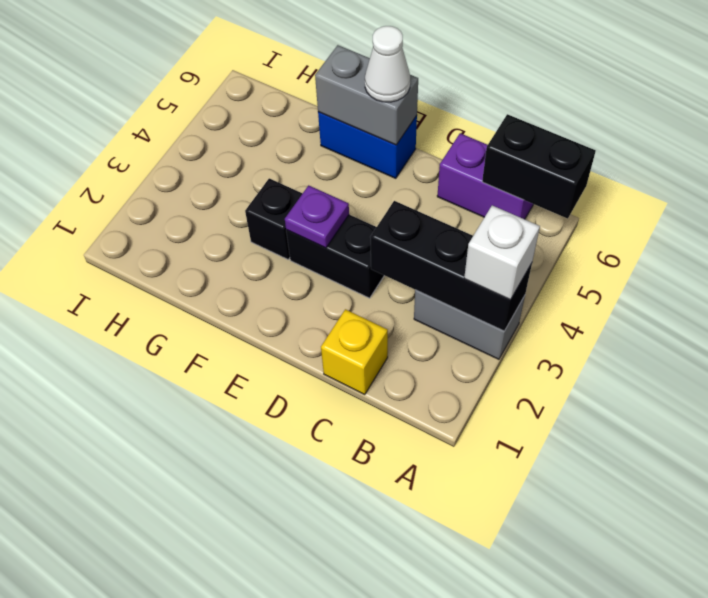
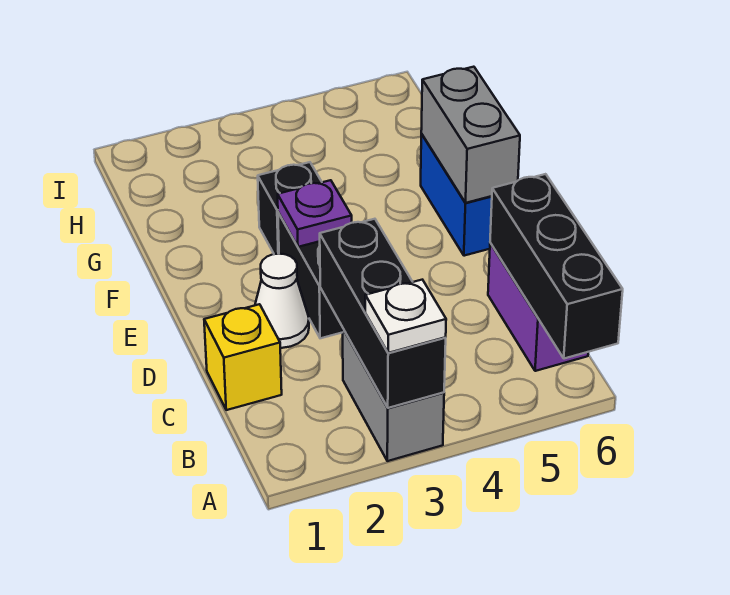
white 1x1 brick [464,205,540,300] -> white 1x1 plate [365,280,446,353]
black 1x2 brick [482,114,596,219] -> black 1x3 brick [490,174,623,359]
white 1x1 cone [365,26,410,102] -> white 1x1 cone moved to [255,254,309,348]

